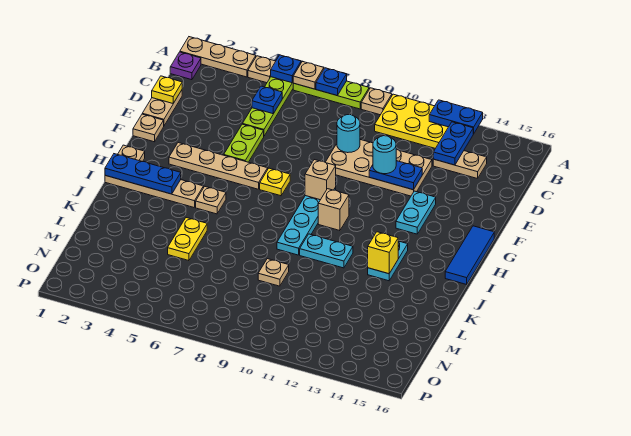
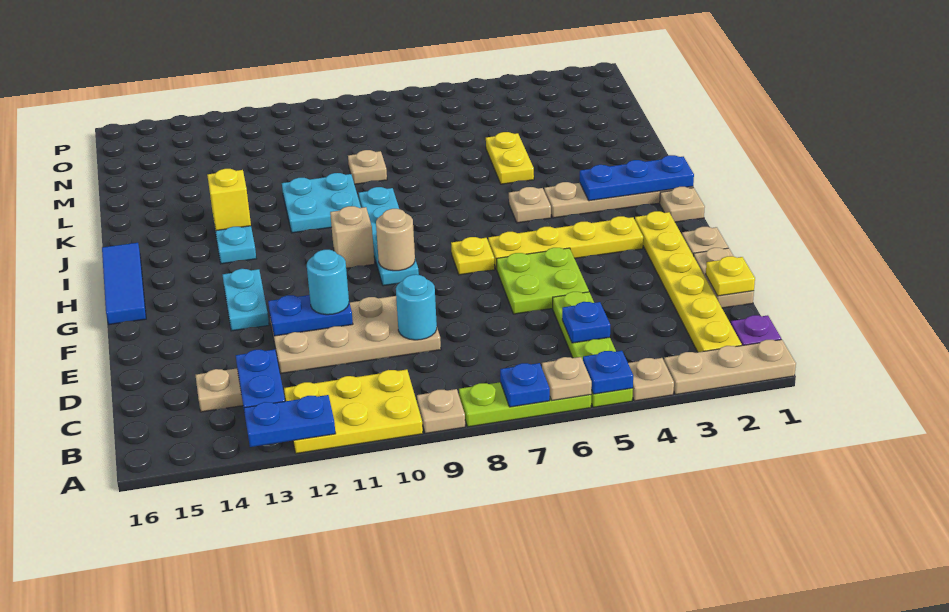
none -> yellow 1x6 plate [635,211,742,352]
lime 1x2 plate [224,124,264,162] -> lime 2x2 plate [497,248,589,314]
tan 1x4 plate [169,143,268,189] -> yellow 1x4 plate [488,216,643,269]
tan 1x1 brick [305,160,336,200] -> tan 1x1 round brick [376,209,415,271]
cyan 1x2 plate [300,234,353,268] -> cyan 2x2 plate [282,173,361,233]

